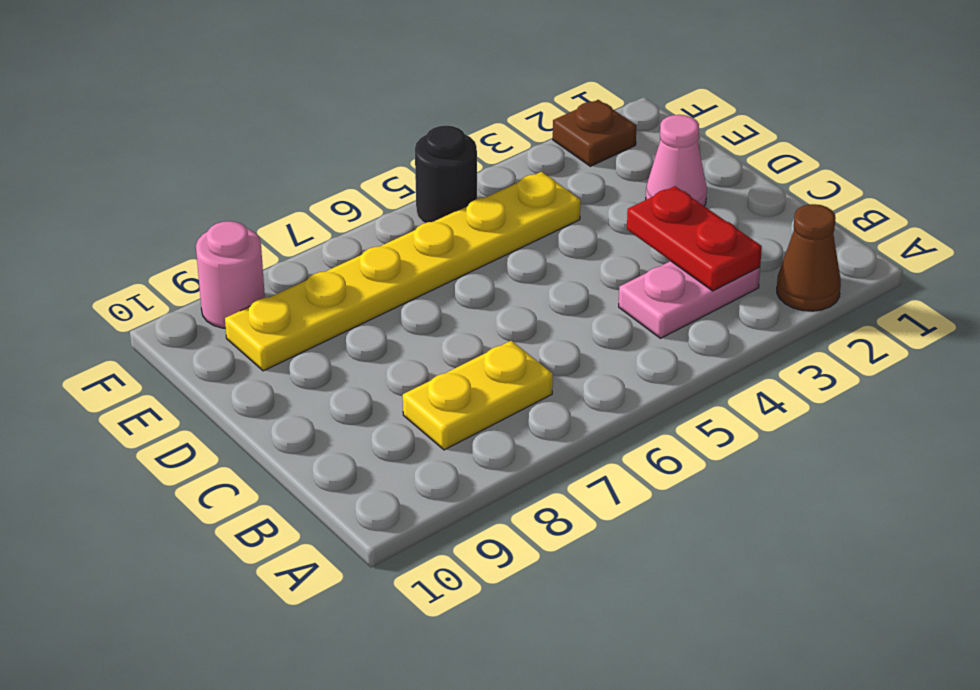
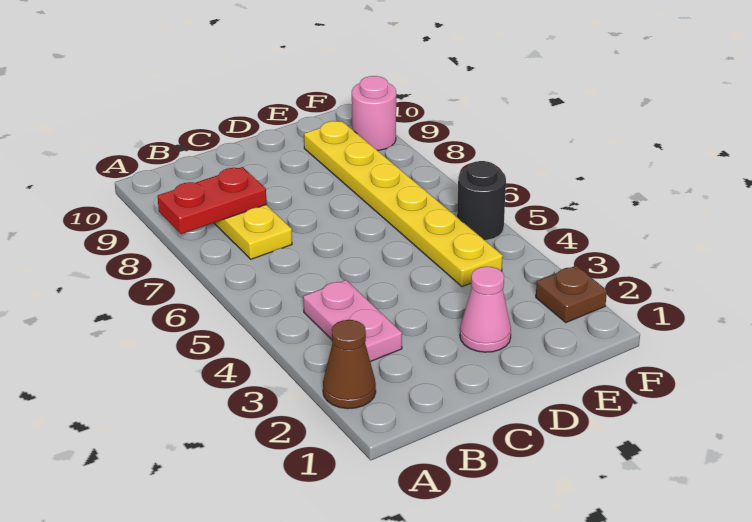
red 1x2 plate [627,186,762,291] -> red 1x2 plate moved to [158,167,267,234]

